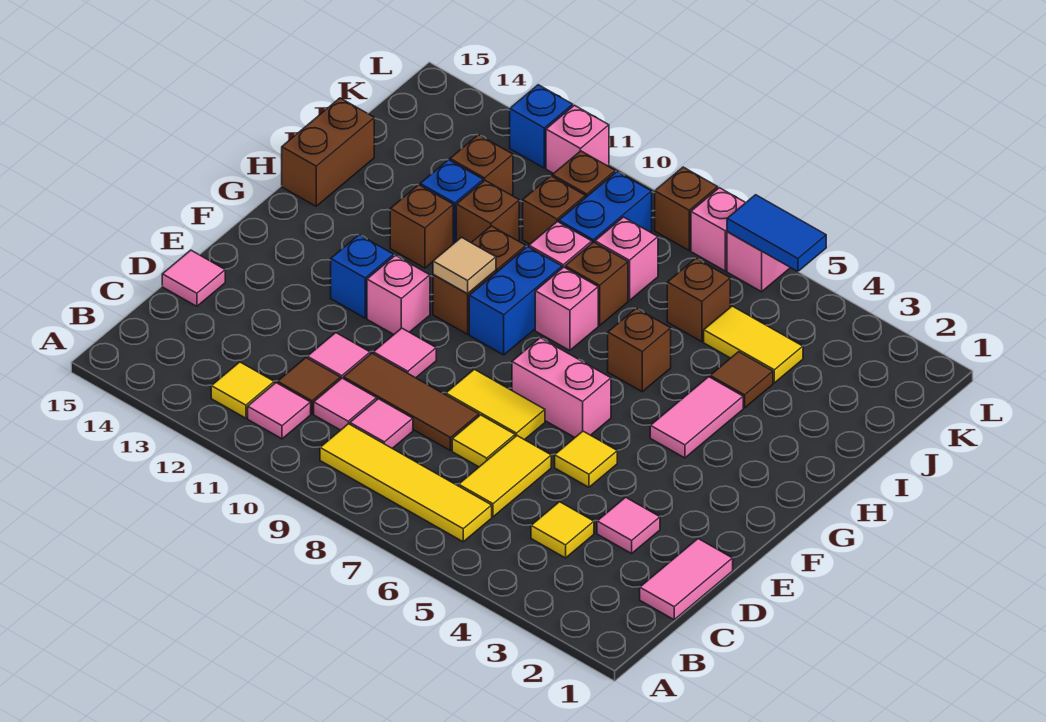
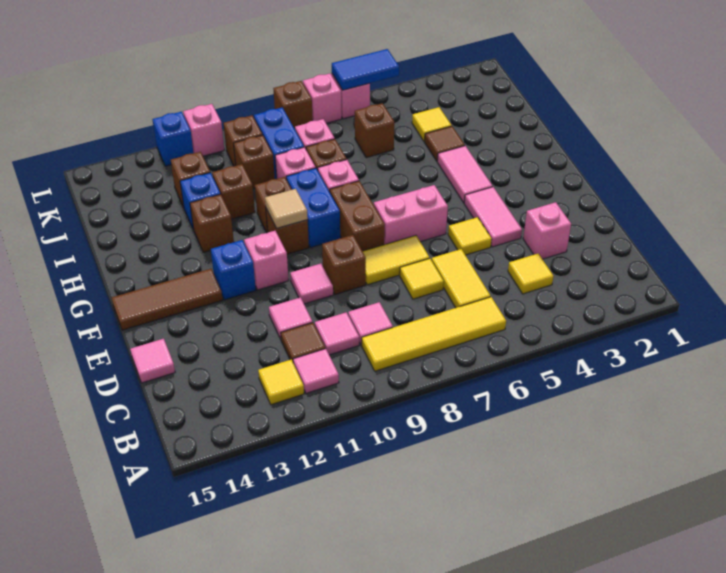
pink 1x2 tile [640,539,733,620] -> pink 1x2 tile moved to [464,187,522,247]
pink 1x1 tile [597,497,660,554] -> pink 1x1 brick [523,202,571,259]
brown 1x3 tile [344,353,479,451] -> brown 1x3 tile moved to [112,269,223,330]
brown 1x1 brick [608,308,671,392] -> brown 1x1 brick moved to [322,235,366,295]
brown 1x2 brick [282,98,374,206] -> brown 1x2 brick moved to [330,181,385,251]
yellow 1x2 tile [704,306,803,383] -> yellow 1x1 tile [412,107,452,142]

